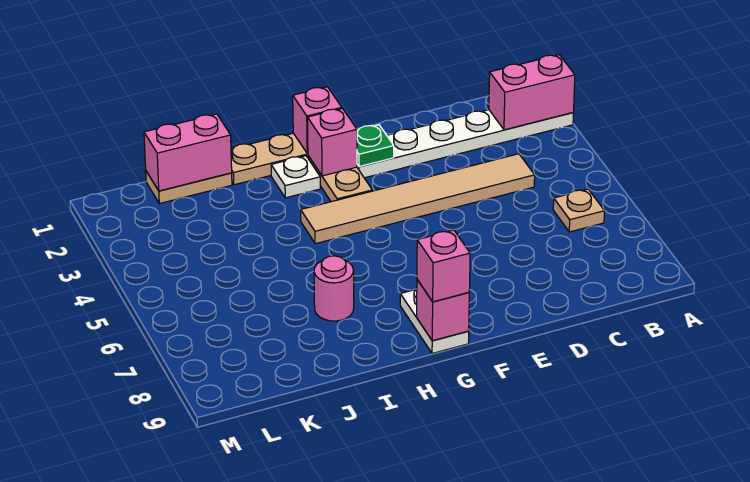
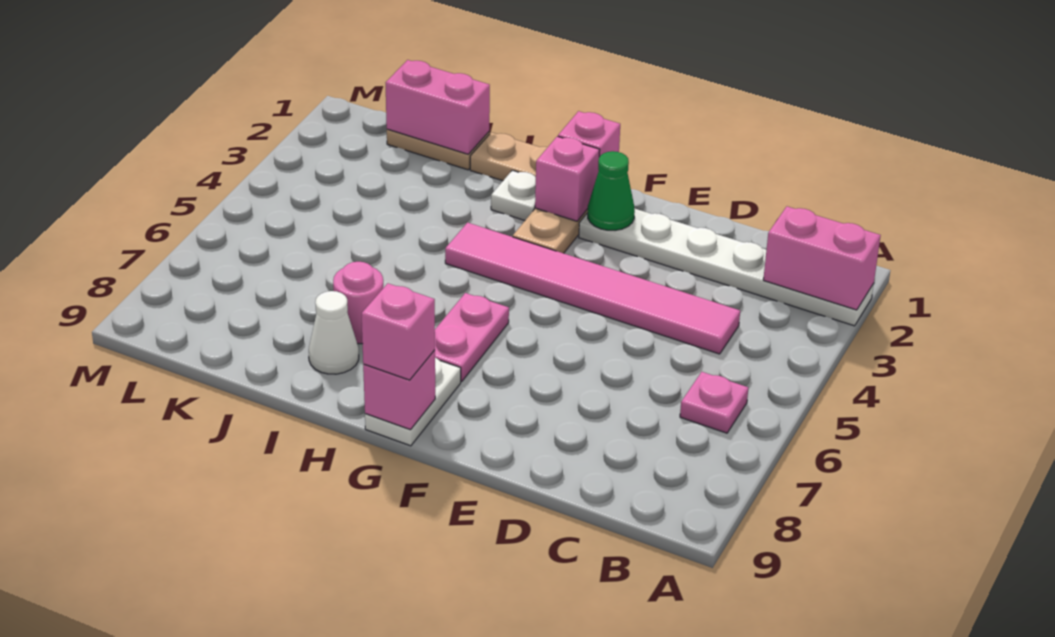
tan 1x1 plate [553,189,605,232] -> pink 1x1 plate [680,372,748,433]
tan 1x6 tile [301,154,535,244] -> pink 1x6 tile [445,222,740,354]
green 1x1 plate [357,125,394,167] -> green 1x1 cone [587,151,635,230]
none -> pink 1x2 plate [435,293,509,382]
none -> white 1x1 cone [309,291,359,374]

